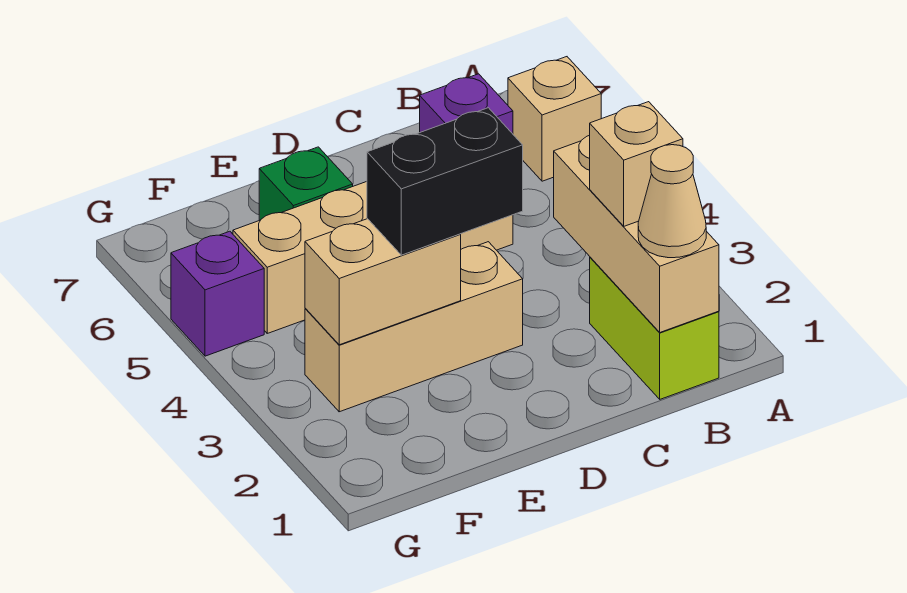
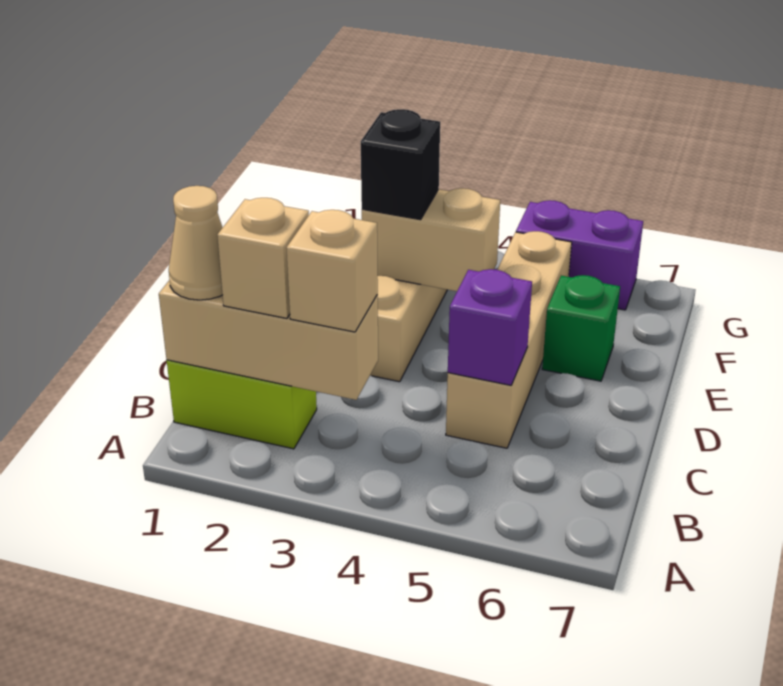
tan 1x1 brick [508,57,601,181] -> tan 1x1 brick moved to [286,210,378,332]
black 1x2 brick [367,108,523,255] -> black 1x1 brick [361,109,440,220]
tan 1x2 brick [305,219,461,345] -> tan 1x2 brick turned to [362,188,500,291]
purple 1x1 brick [171,231,264,356] -> purple 1x2 brick [516,200,643,310]

